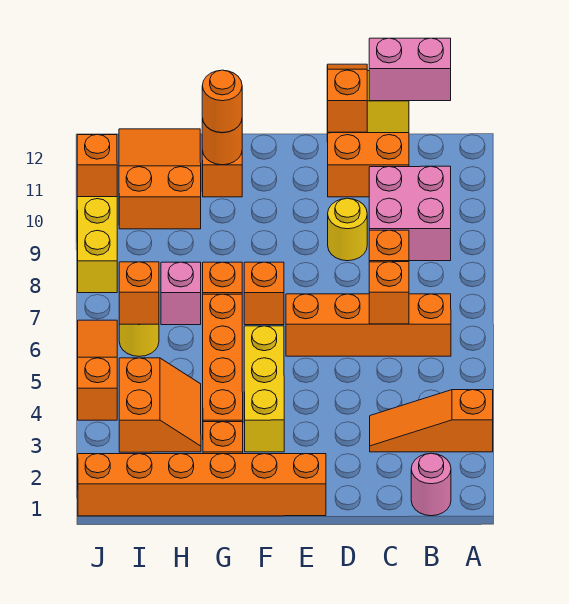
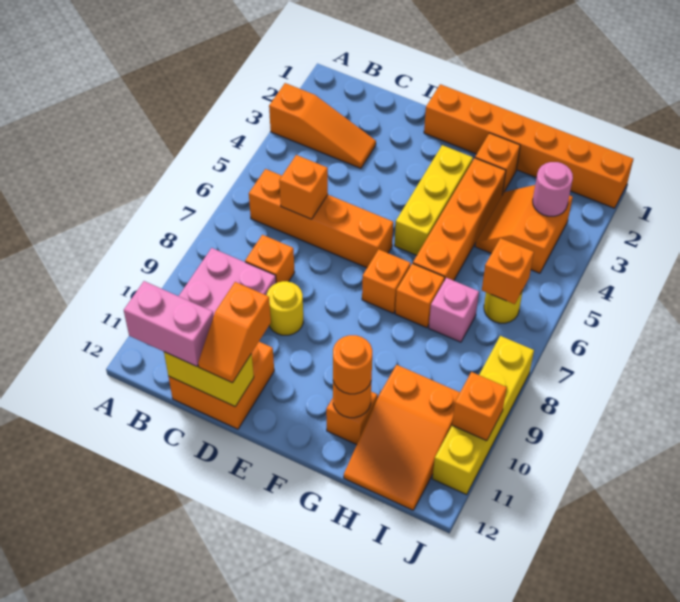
pink 1x1 round brick [411,453,451,516] -> pink 1x1 round brick moved to [533,162,573,216]
orange 1x3 slope [78,320,117,420] -> none

